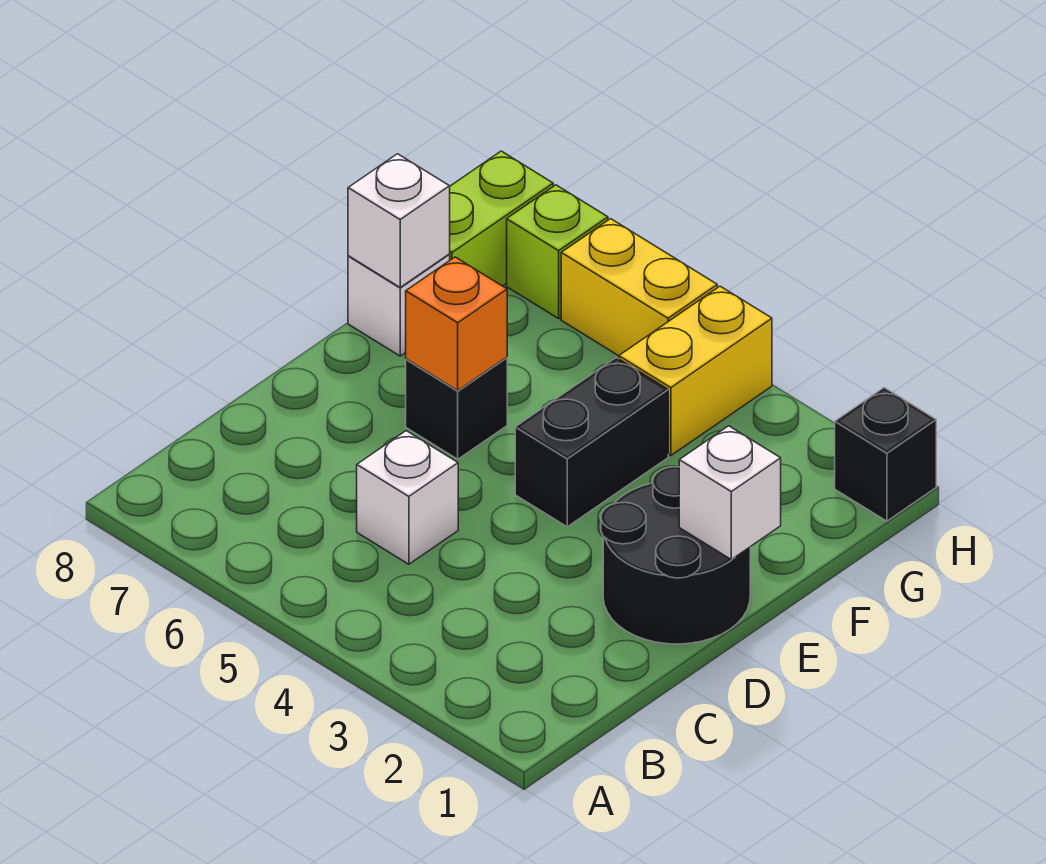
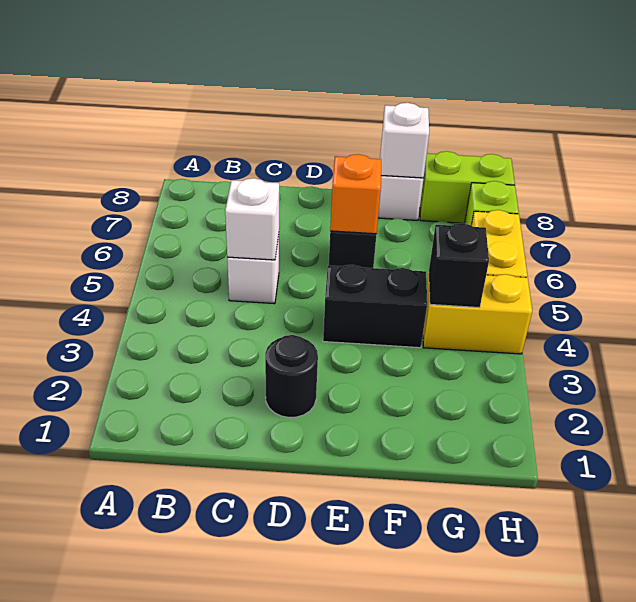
black 2x2 round brick [601,467,750,644] -> black 1x1 round brick [265,335,318,418]
white 1x1 brick [679,426,781,559] -> white 1x1 brick moved to [225,178,279,260]
black 1x1 brick [835,388,936,521] -> black 1x1 brick moved to [429,223,489,308]

